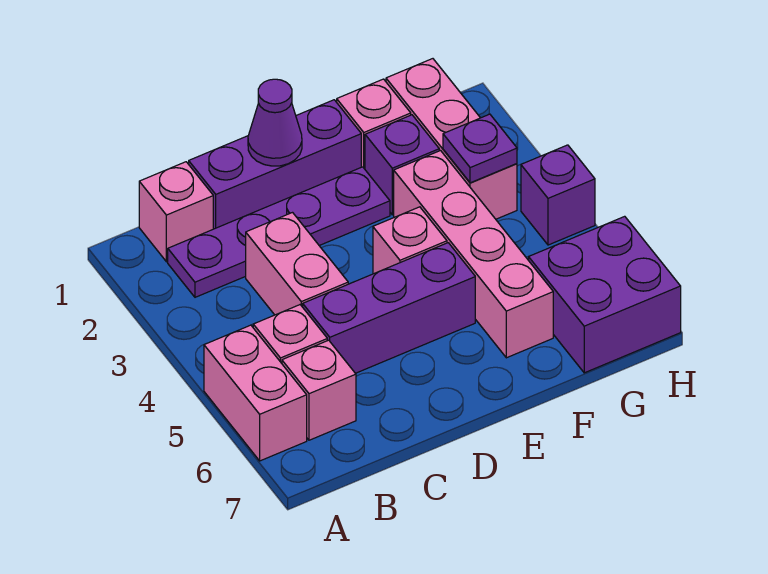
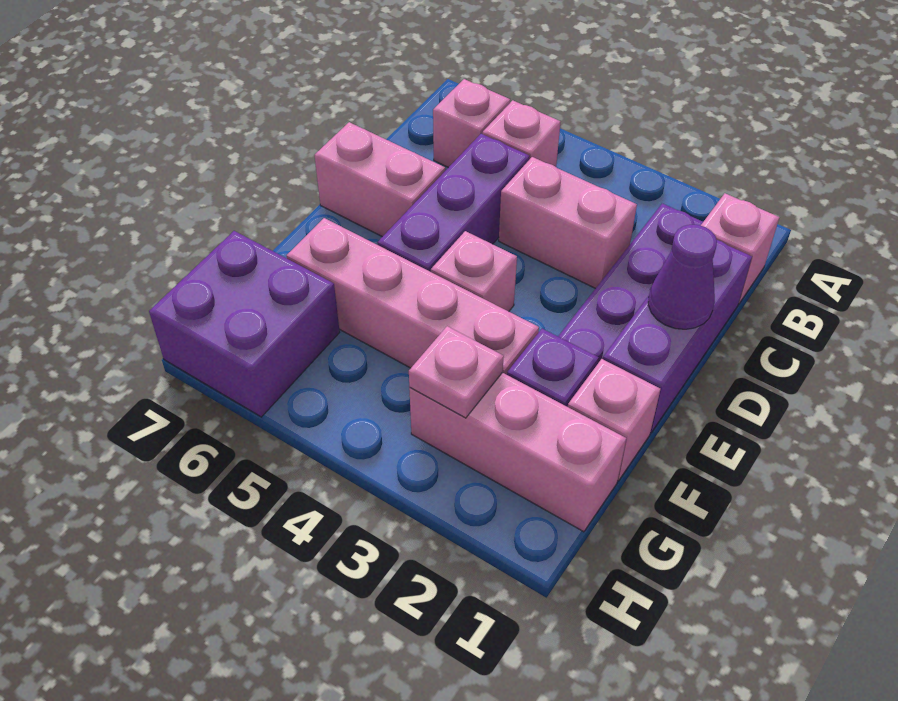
pink 1x2 brick [204,325,307,461] -> pink 1x2 brick moved to [314,122,445,237]
purple 1x1 plate [443,114,517,183] -> pink 1x1 plate [409,326,504,418]
purple 1x1 brick [521,145,595,245] -> none

